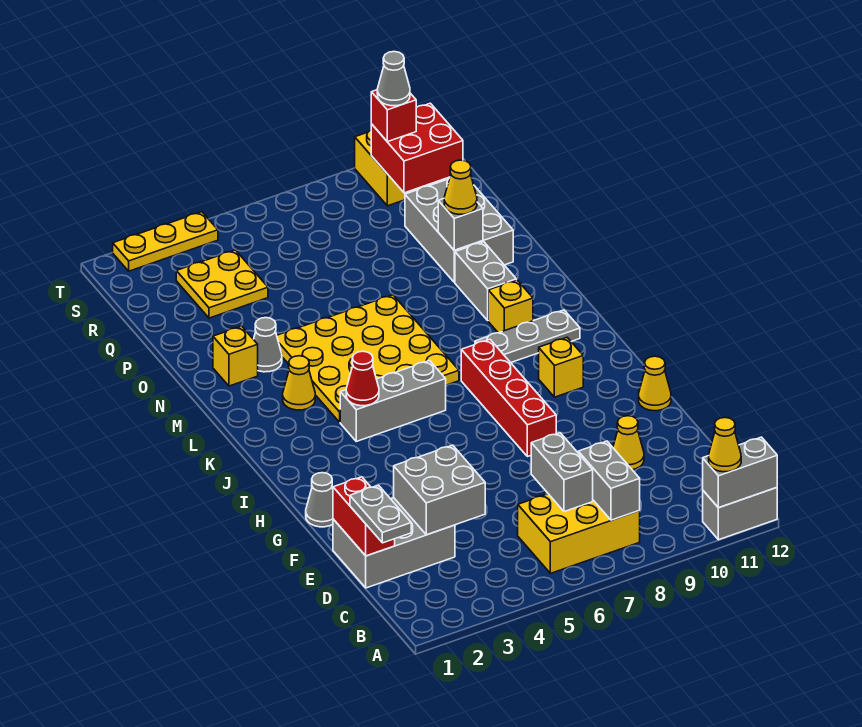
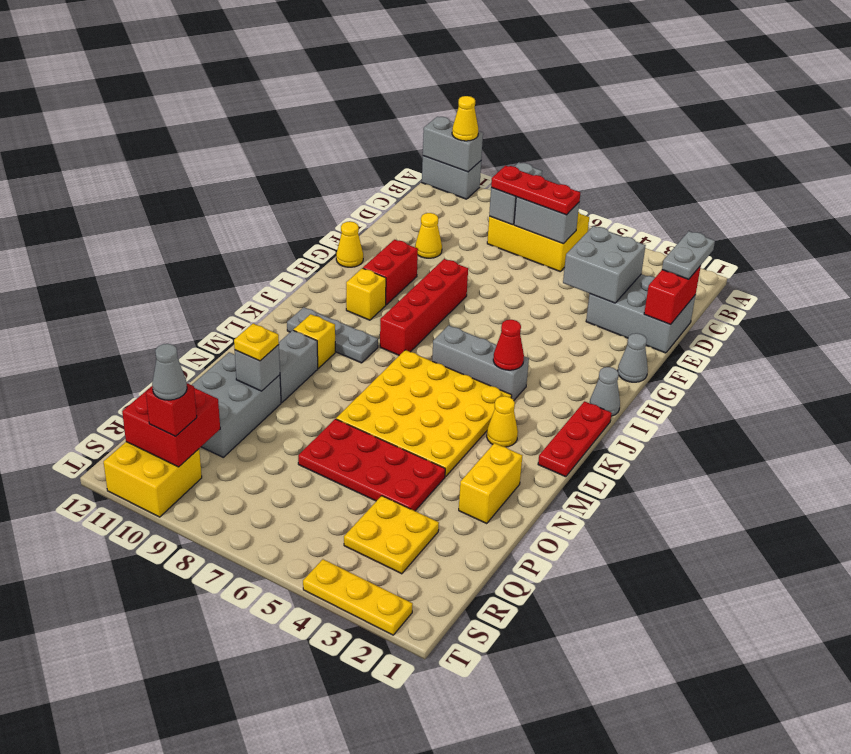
none -> red 1x3 plate [491,166,580,215]
grey 1x2 brick [531,433,593,512] -> grey 1x2 brick turned to [514,197,579,244]
none -> red 1x2 brick [363,240,418,305]
none -> red 1x3 plate [538,401,612,477]
yellow 1x1 brick [213,326,258,386] -> yellow 1x2 brick [459,443,522,523]
grey 1x1 cone [253,318,282,372] -> grey 1x1 cone moved to [590,367,620,416]
none -> red 2x4 plate [298,419,445,511]
yellow 1x1 cone [444,160,477,214] -> yellow 1x1 plate [234,323,279,361]

